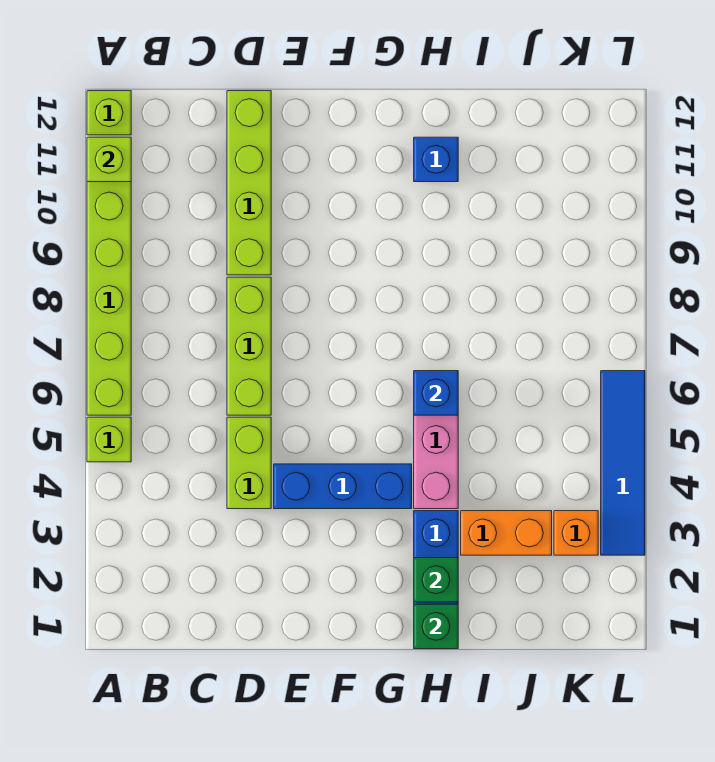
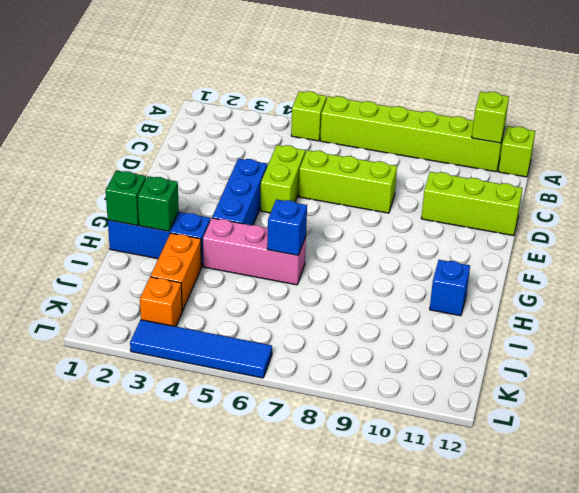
lime 1x2 brick [227,417,271,509] -> lime 1x2 brick turned to [260,145,305,213]
lime 1x4 brick [227,91,271,275] -> lime 1x3 brick [421,172,523,236]

